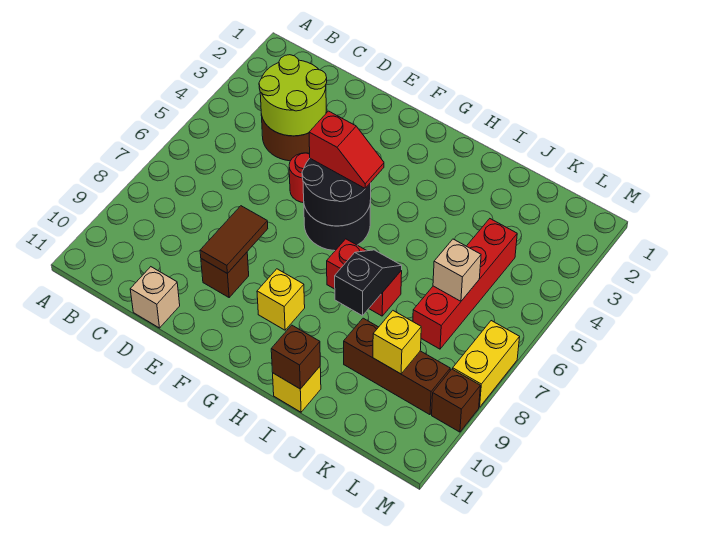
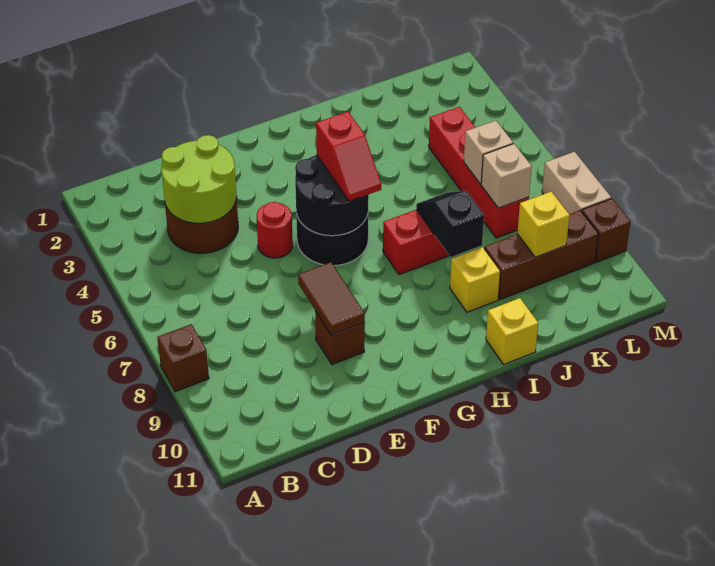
tan 1x1 brick [130,267,180,328] -> tan 1x1 brick moved to [481,144,532,208]
red 1x2 slope [309,111,384,188] -> red 1x2 slope turned to [316,112,381,201]
yellow 1x1 brick [257,269,305,330] -> yellow 1x1 brick moved to [450,247,500,312]
brown 1x1 brick [271,325,320,389] -> brown 1x1 brick moved to [157,324,209,392]
yellow 1x2 brick [453,321,520,407] -> tan 1x2 brick [542,152,611,214]

